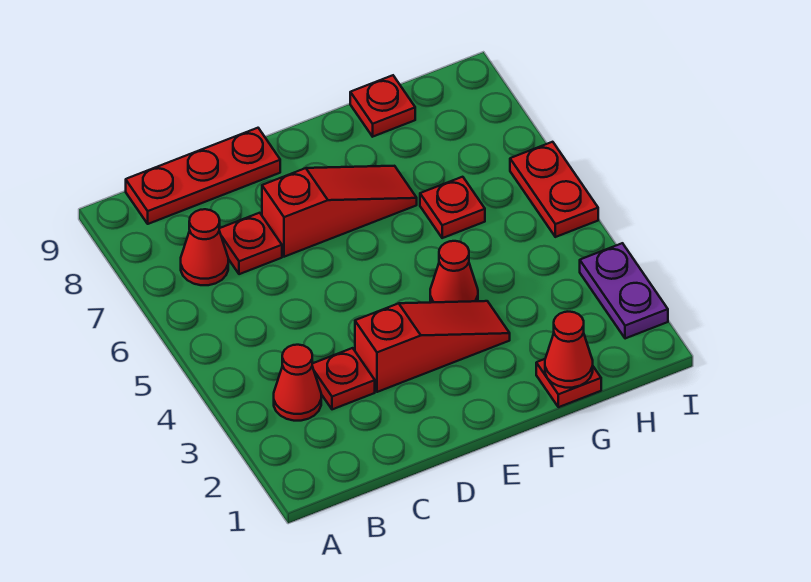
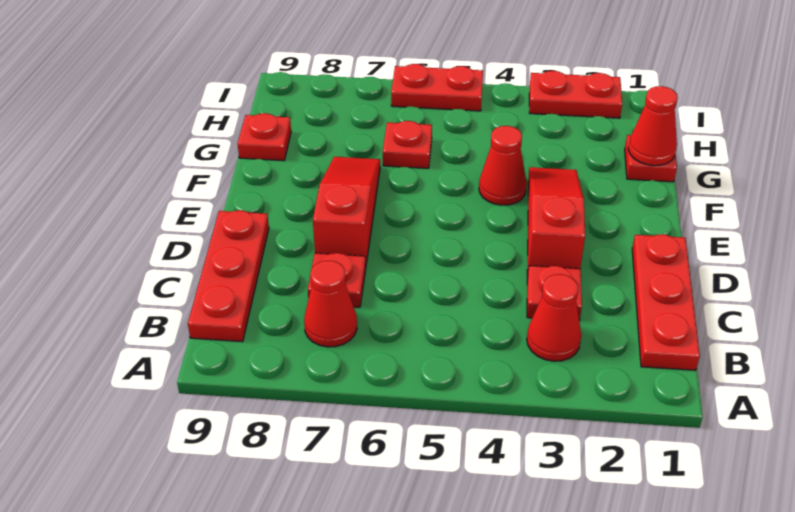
none -> red 1x3 plate [632,234,700,370]
purple 1x2 plate [580,243,668,339] -> red 1x2 plate [529,71,622,118]

